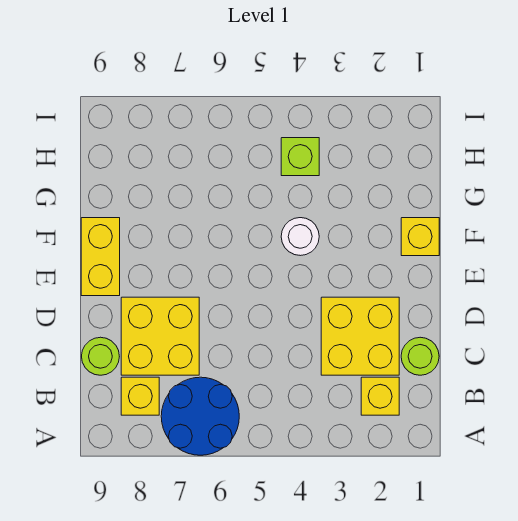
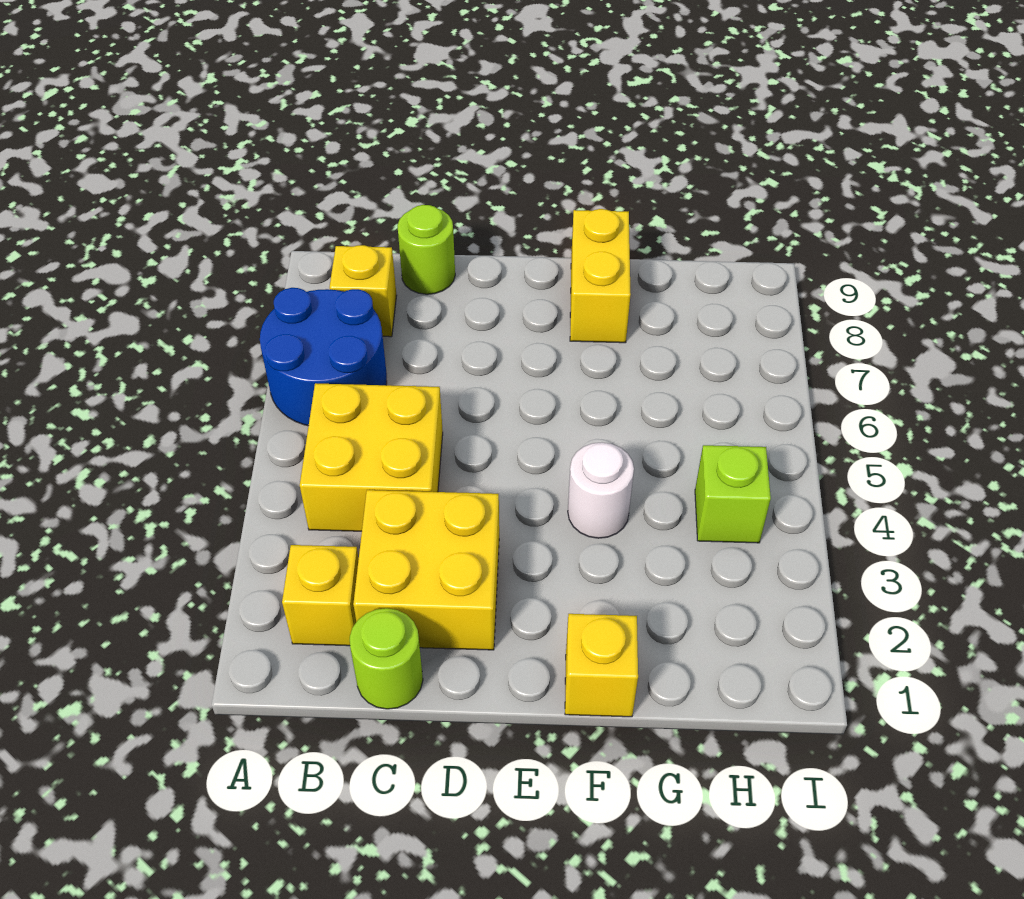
yellow 2x2 brick [121,297,199,375] -> yellow 2x2 brick moved to [300,383,443,531]
yellow 1x2 brick [81,218,120,296] -> yellow 1x2 brick turned to [570,209,631,343]

